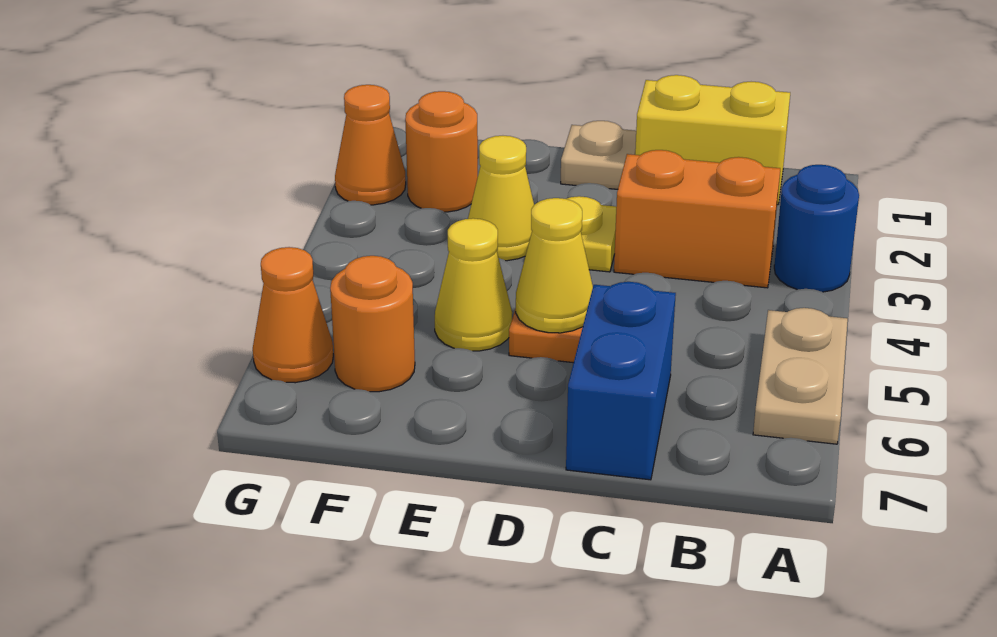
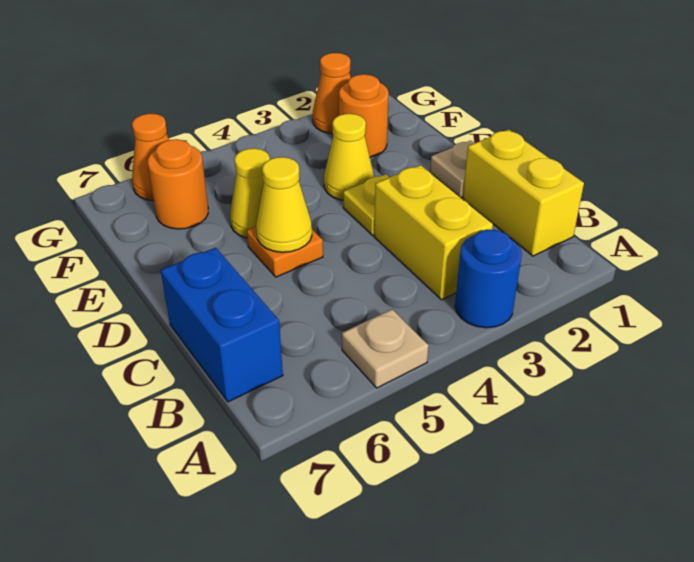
tan 1x2 plate [753,308,848,444] -> tan 1x1 plate [342,309,429,388]
orange 1x2 brick [614,150,780,288] -> yellow 1x2 brick [374,165,493,300]
blue 1x2 brick [566,282,676,480] -> blue 1x2 brick turned to [161,248,283,402]

